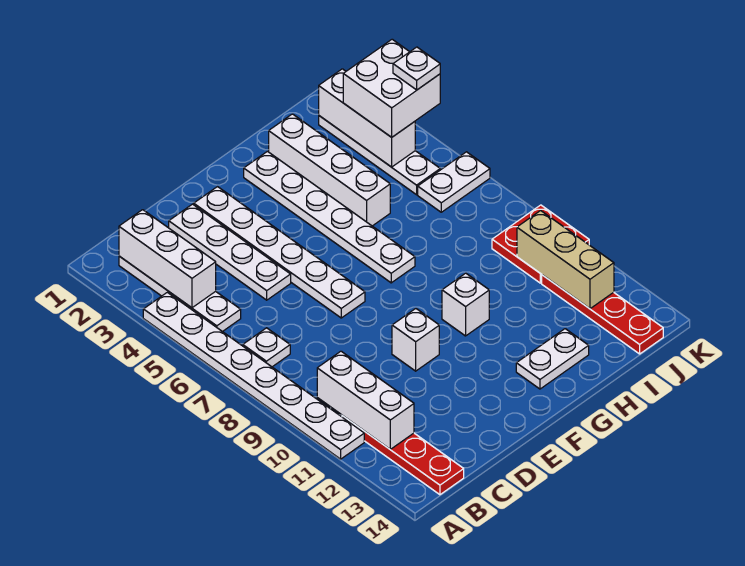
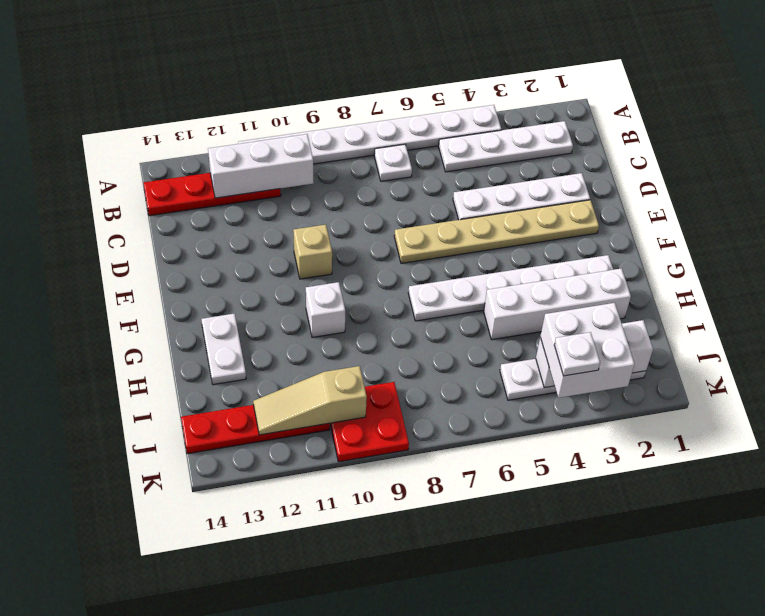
white 1x3 brick [119,210,216,308] -> none
white 1x6 plate [194,187,365,318] -> tan 1x6 plate [394,200,599,264]
white 1x1 brick [392,309,439,371] -> tan 1x1 brick [293,225,332,279]
white 1x2 plate [418,152,490,212] -> none
tan 1x3 brick [517,211,614,309] -> tan 1x3 slope [253,366,367,435]

